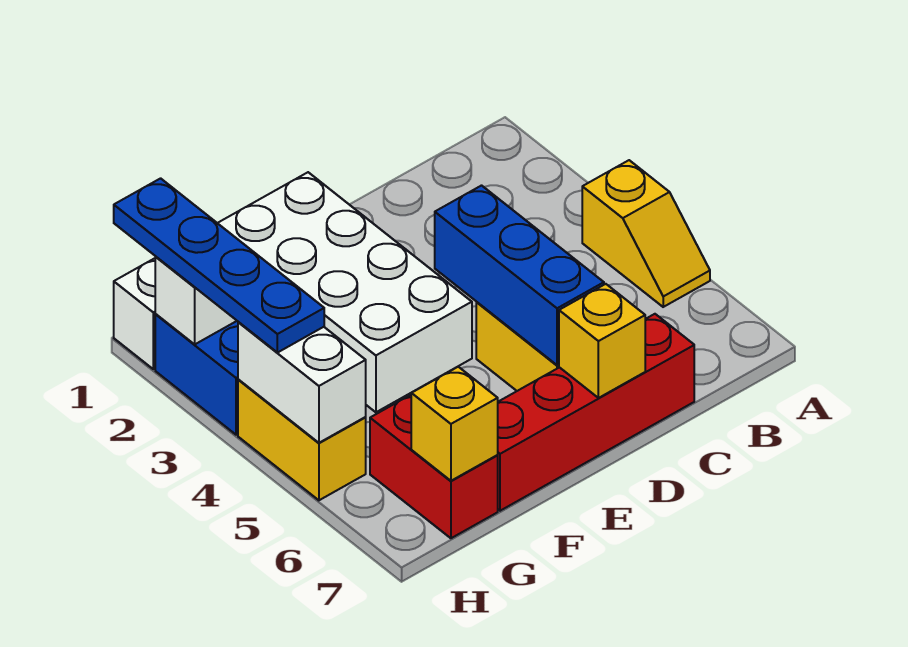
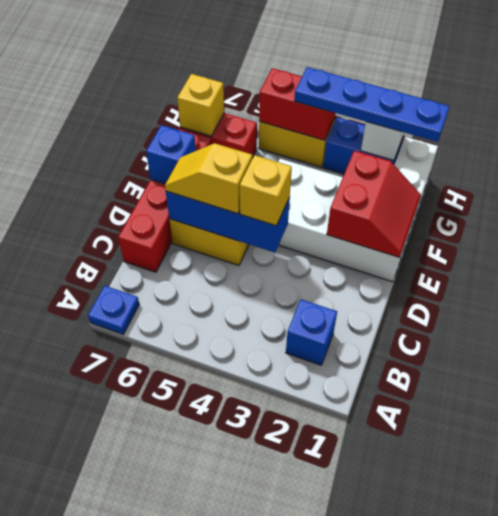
yellow 1x2 slope [582,160,710,307] -> yellow 1x2 slope moved to [165,143,252,214]
none -> blue 1x1 plate [88,286,139,334]
none -> blue 1x1 brick [286,299,337,365]
yellow 1x1 brick [559,284,645,398] -> yellow 1x1 brick moved to [240,155,292,226]
none -> red 2x2 slope [327,151,421,258]
none -> blue 1x1 brick [146,125,196,184]
white 1x2 brick [238,322,366,443] -> red 1x2 brick [259,68,336,140]

